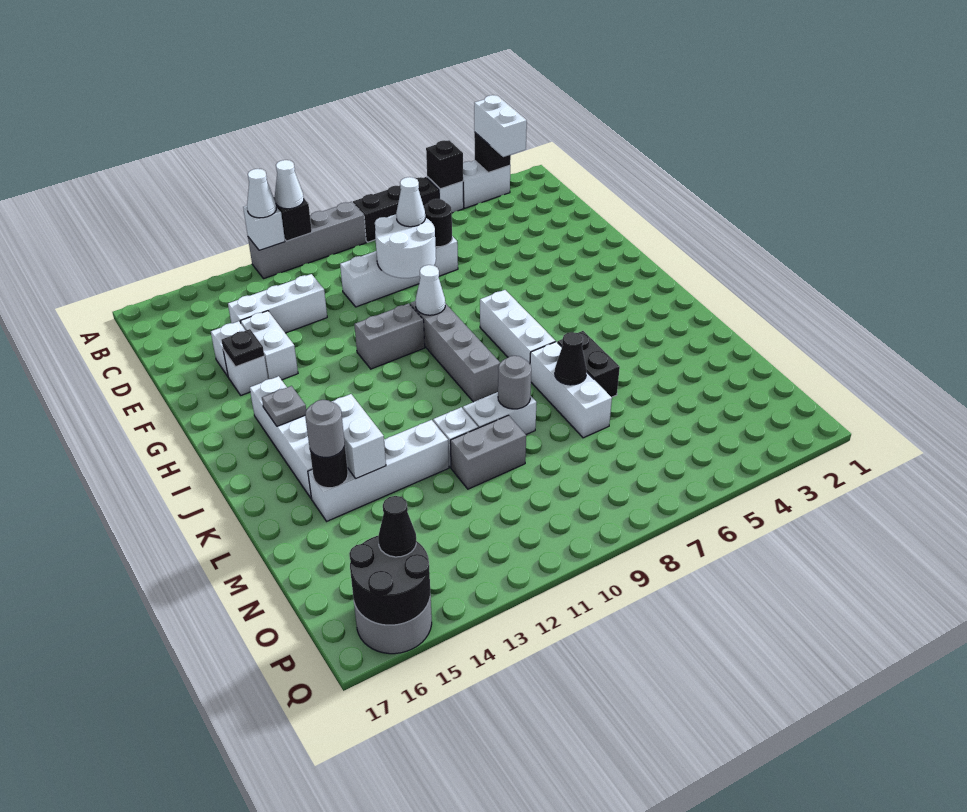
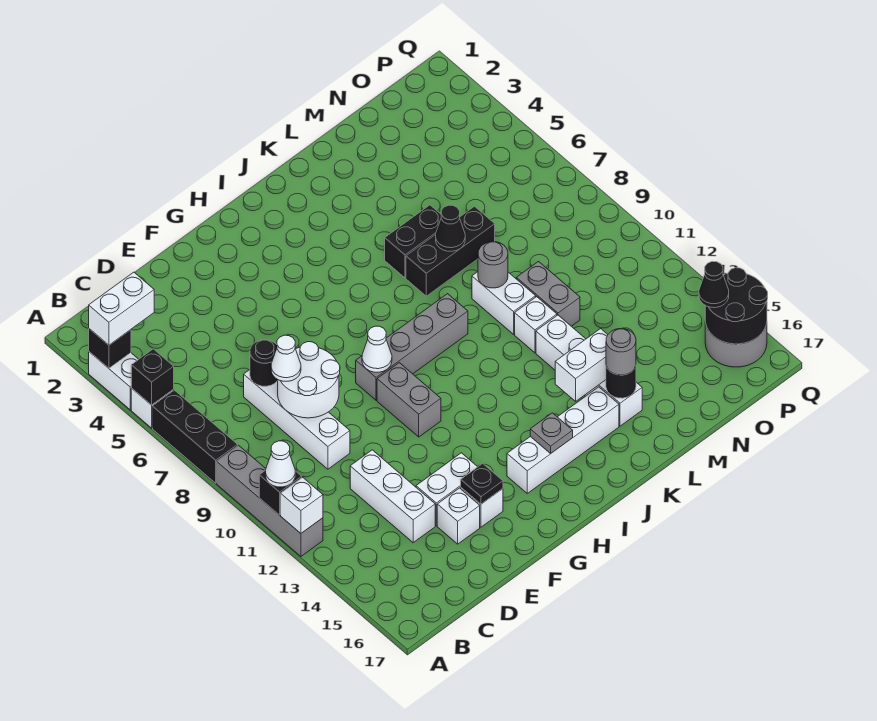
white 1x1 cone [247,169,276,218] -> none
white 1x3 brick [480,290,556,363] -> none
white 1x3 brick [530,342,612,438] -> black 1x3 brick [406,206,495,296]

